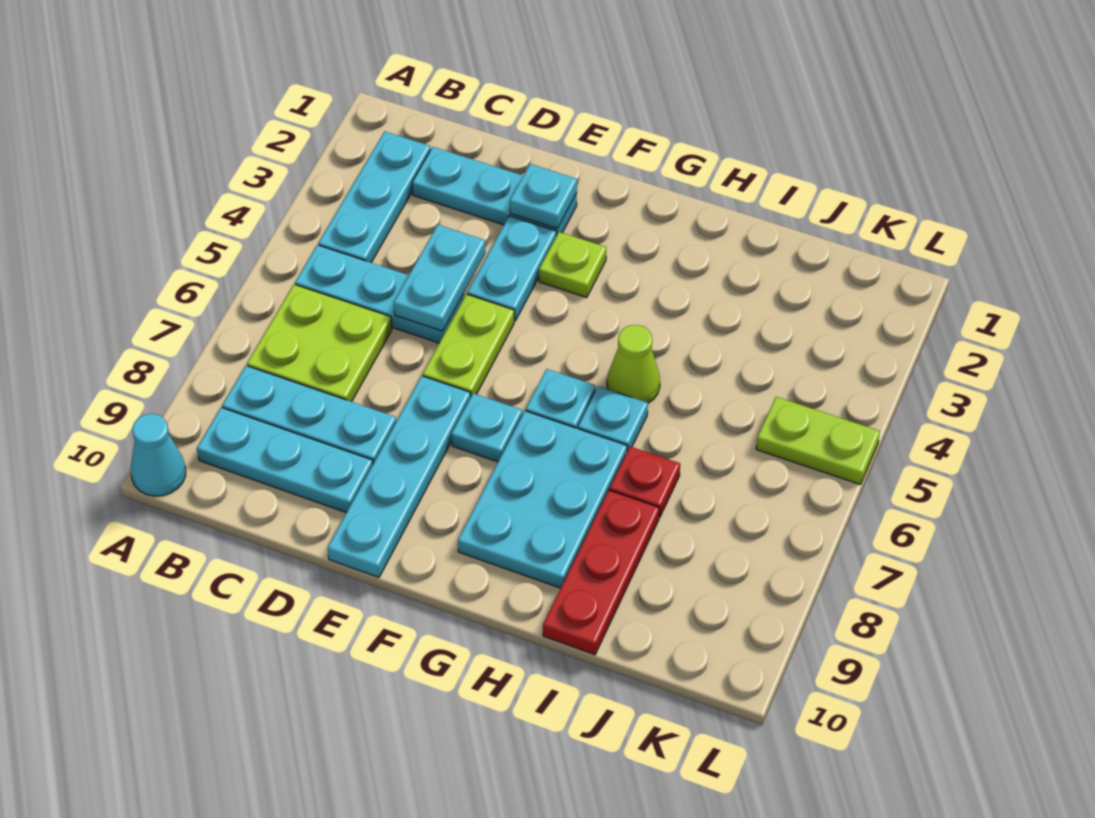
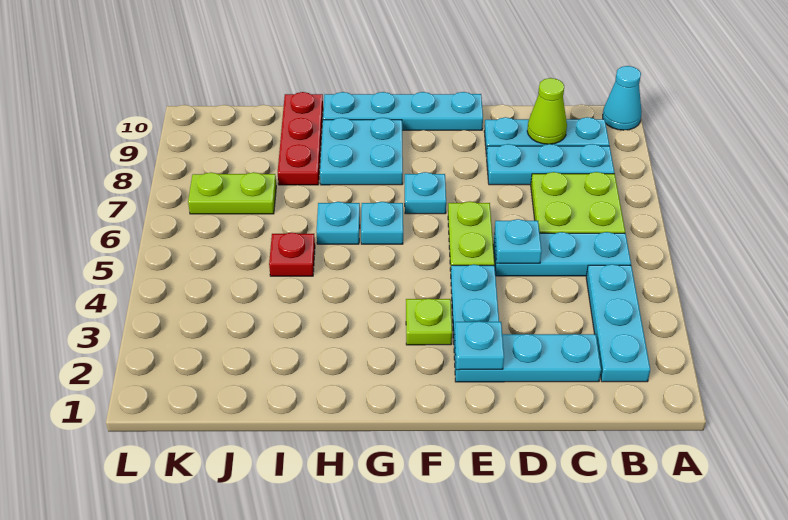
cyan 1x2 plate [394,225,485,331] -> cyan 1x1 plate [494,219,542,263]
cyan 1x4 plate [328,376,471,577] -> cyan 1x4 plate turned to [323,92,483,130]
cyan 2x3 plate [458,411,627,588] -> cyan 2x2 plate [320,118,403,185]
lime 1x1 cone [607,325,660,403] -> lime 1x1 cone moved to [527,78,567,144]
red 1x1 plate [609,447,680,518] -> red 1x1 plate moved to [269,232,315,276]
lime 1x2 plate [756,397,880,484] -> lime 1x2 plate moved to [188,172,276,214]

